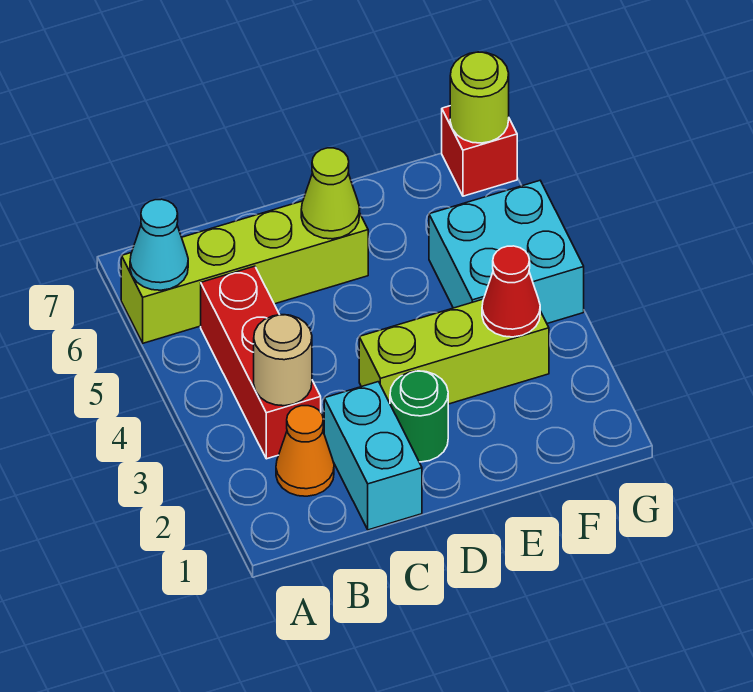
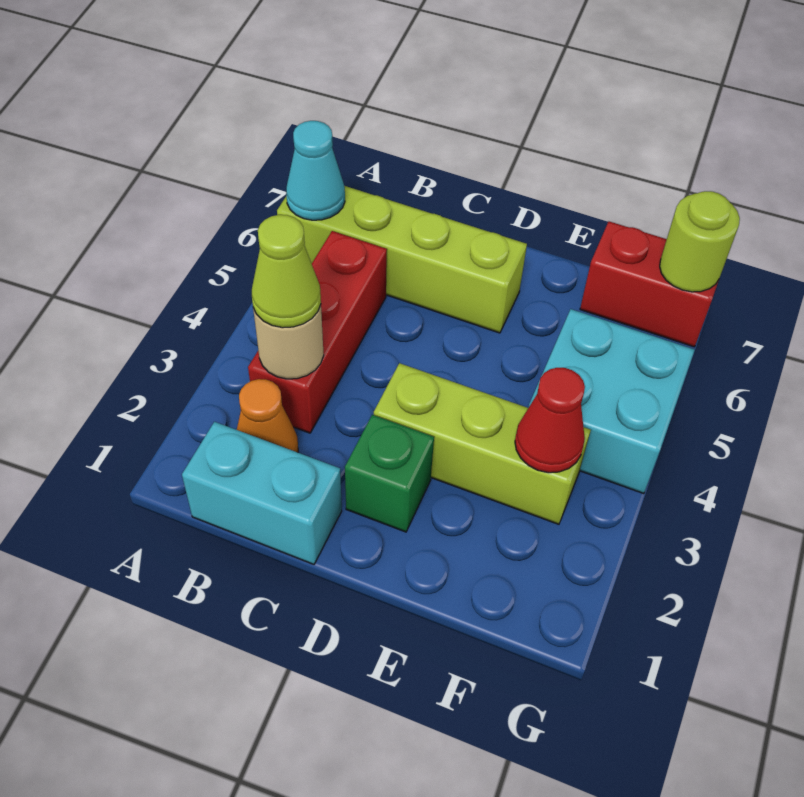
cyan 1x2 brick [324,382,422,530] -> cyan 1x2 brick turned to [182,422,342,564]
green 1x1 round brick [390,371,448,462] -> green 1x1 brick [345,415,434,532]
lime 1x1 cone [301,148,360,239] -> lime 1x1 cone moved to [252,215,321,328]
red 1x1 brick [442,106,517,196] -> red 1x2 brick [580,221,719,347]

